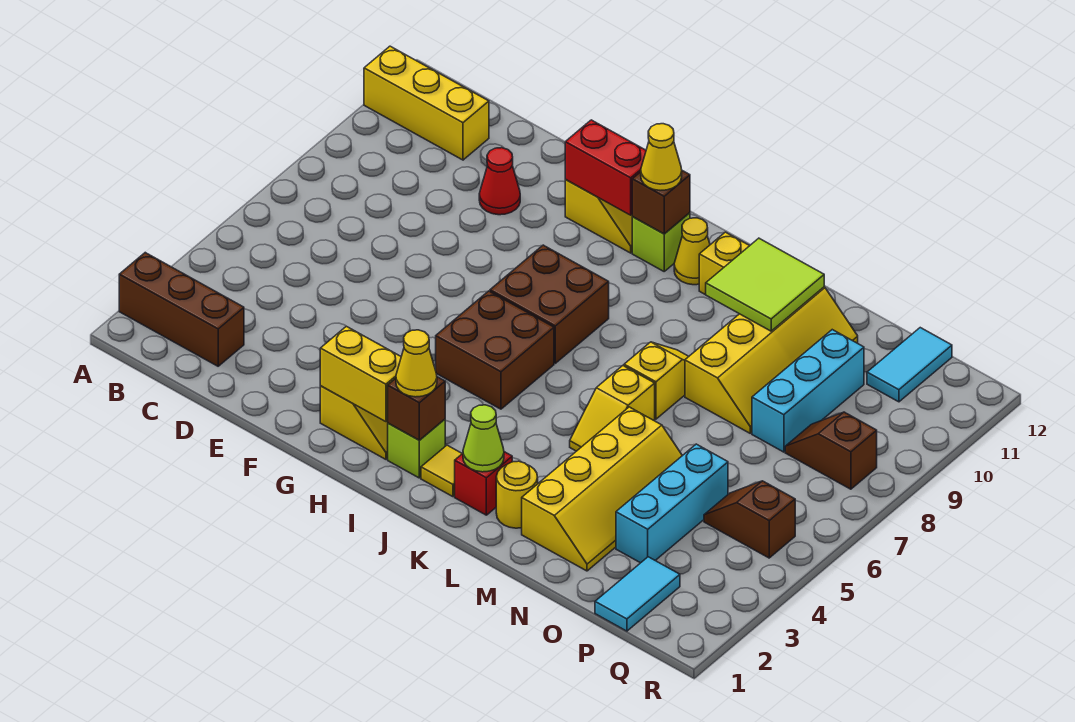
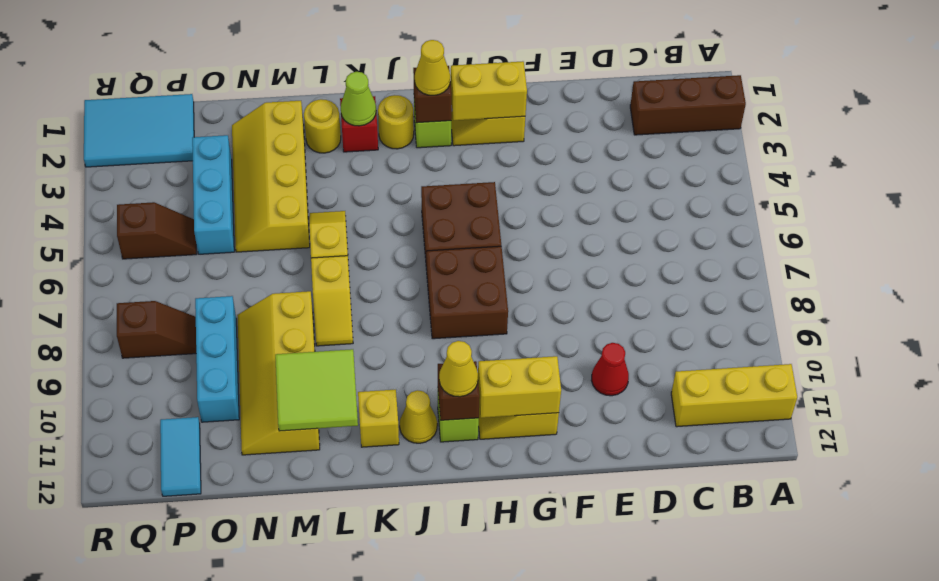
red 1x2 brick [565,120,646,215] -> yellow 1x2 brick [478,356,561,418]
yellow 1x1 tile [421,445,462,497] -> yellow 1x1 round brick [378,95,414,149]
cyan 1x2 tile [595,557,680,631] -> cyan 2x3 tile [84,94,194,167]

